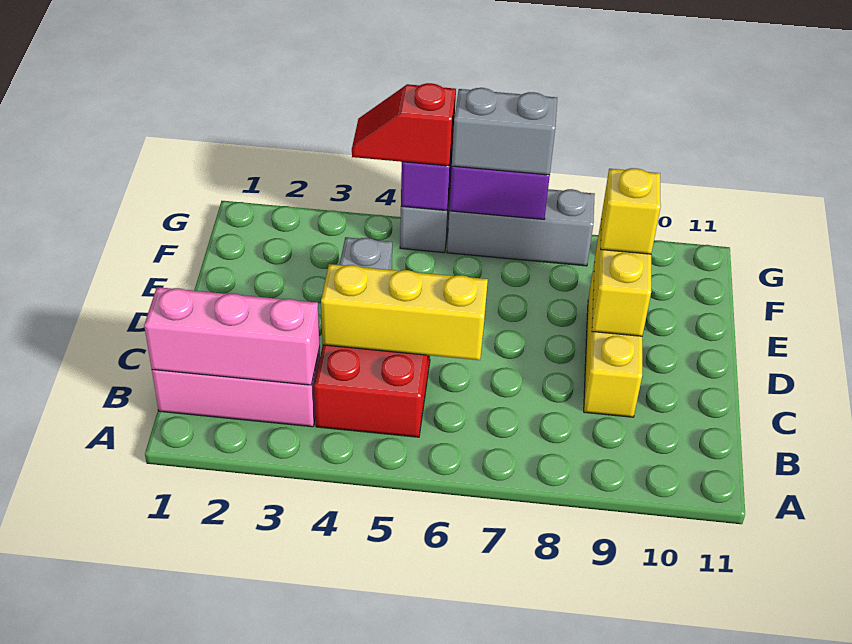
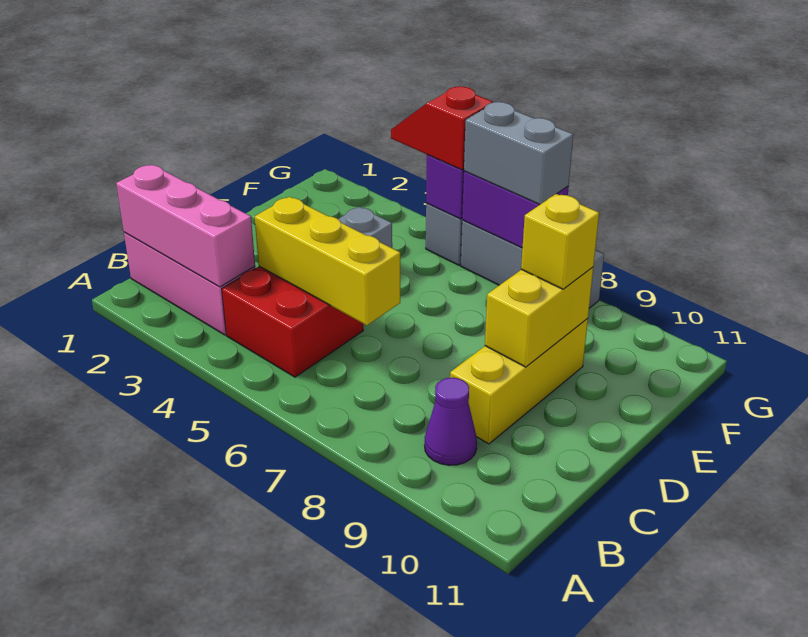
none -> purple 1x1 cone [425,378,477,465]

